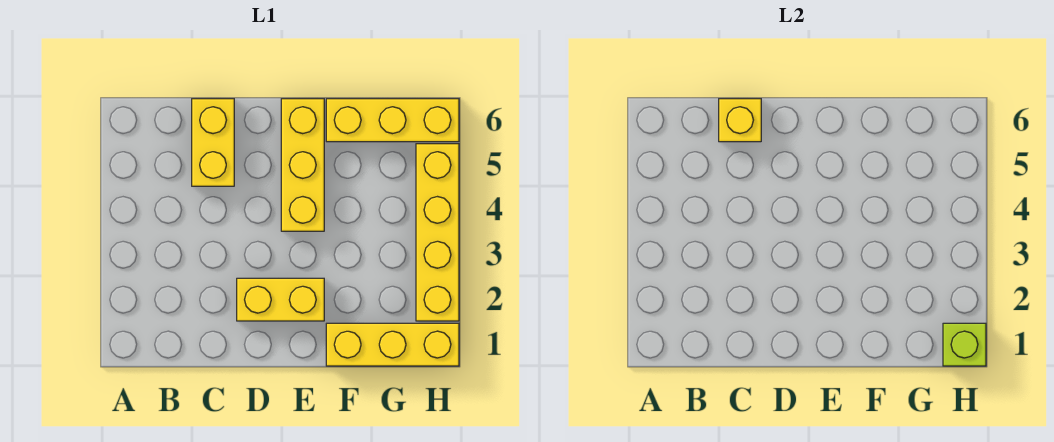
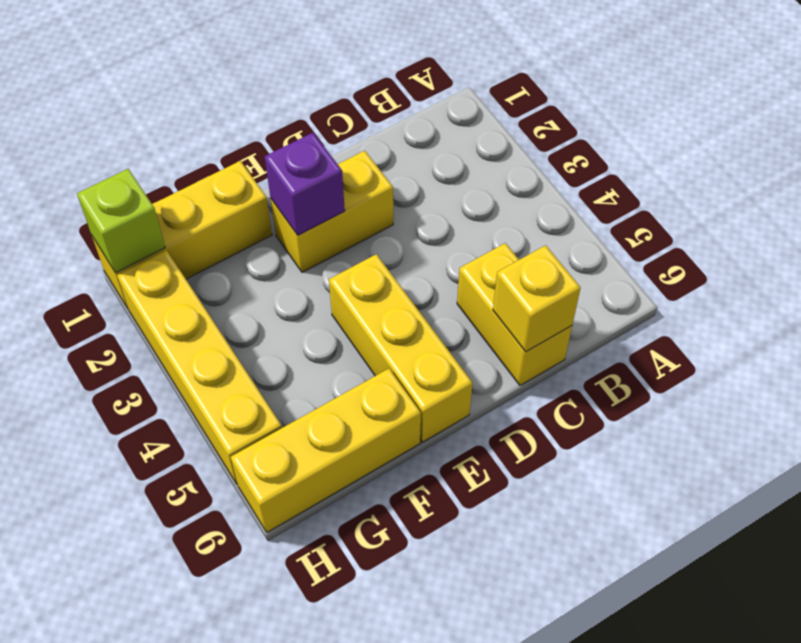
none -> purple 1x1 brick [265,133,345,235]

